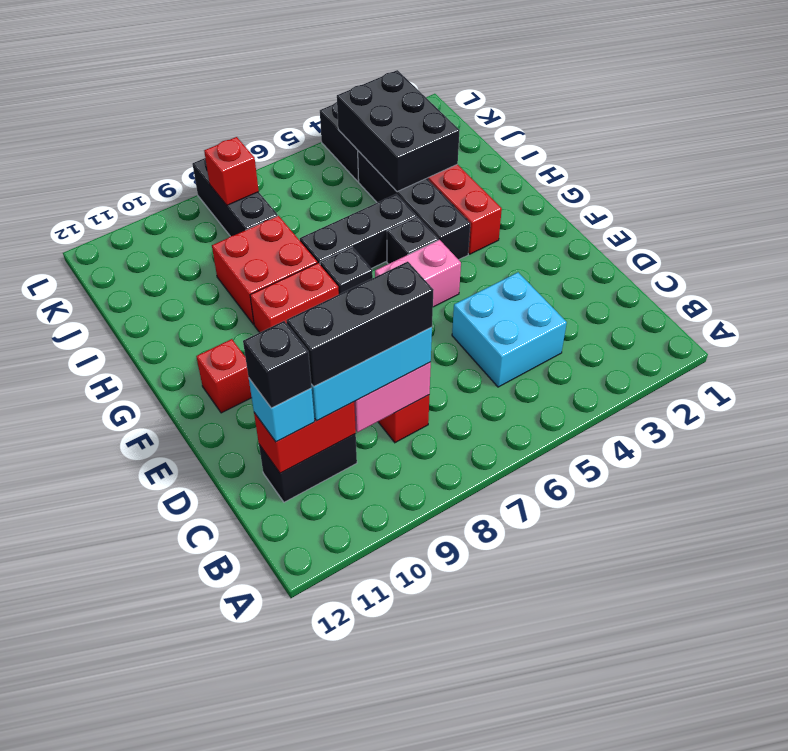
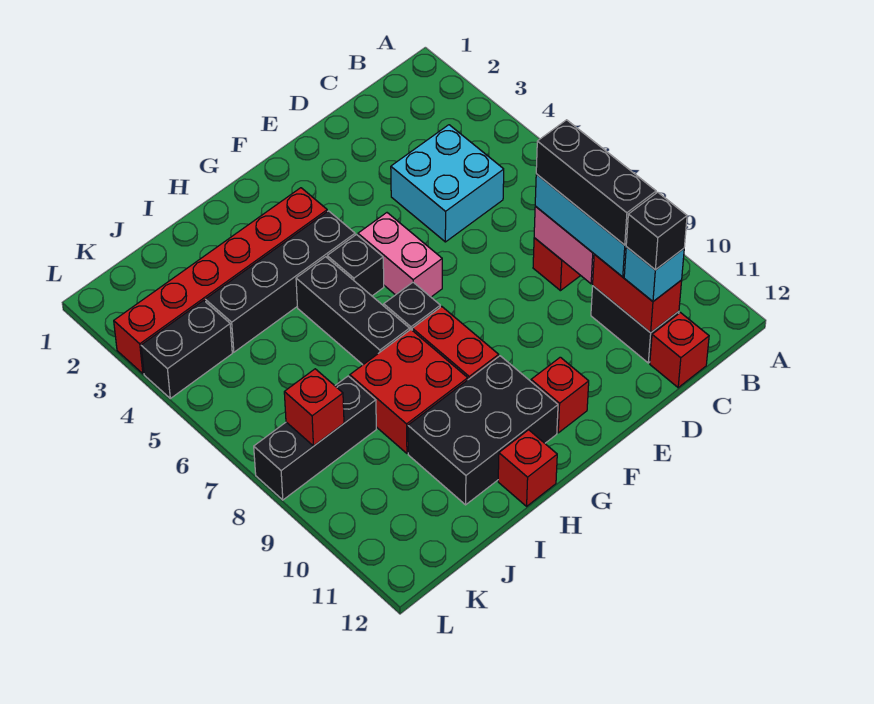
none -> red 1x1 brick [650,313,709,388]
none -> red 1x1 brick [498,430,557,506]
black 2x3 brick [337,70,460,192] -> black 2x3 brick moved to [408,356,558,505]

